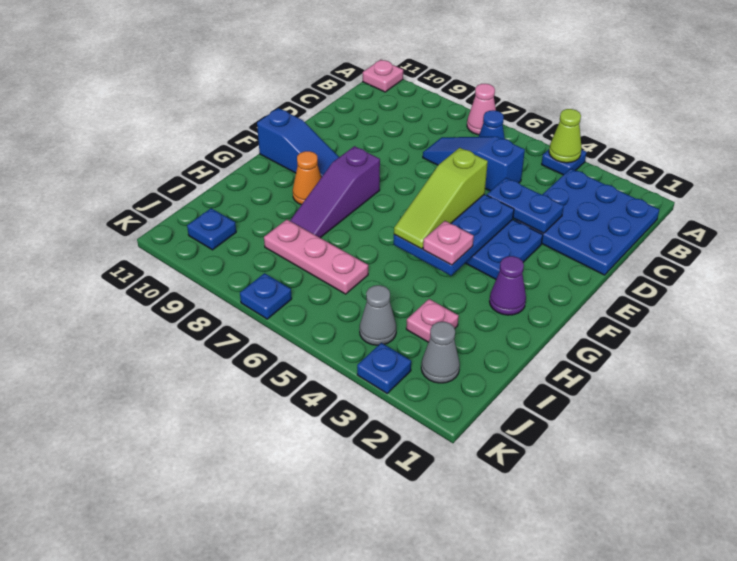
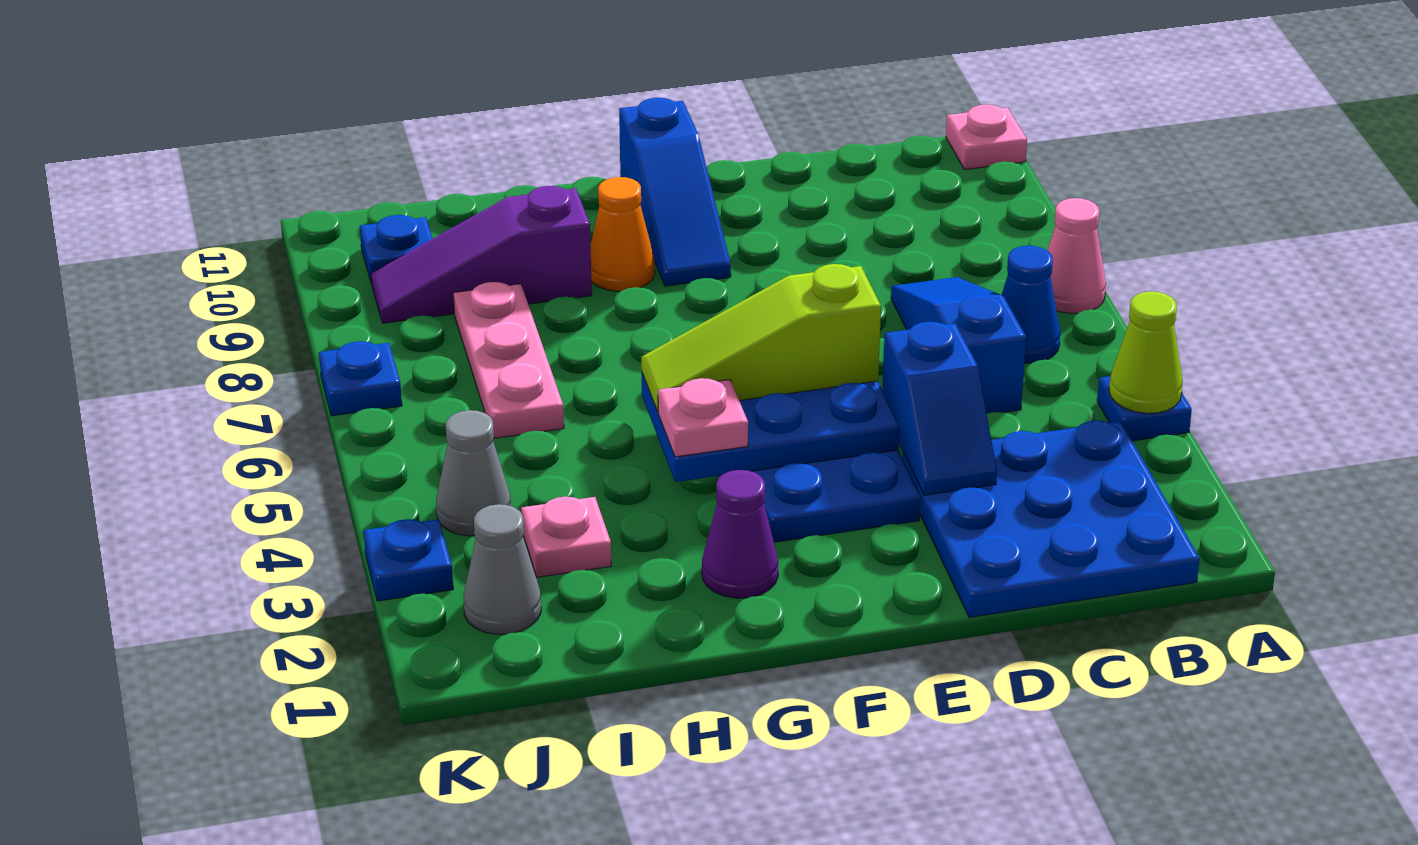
blue 1x2 plate [487,178,564,233] -> blue 1x2 slope [882,322,997,495]
purple 1x3 slope [290,146,380,238] -> purple 1x3 slope moved to [371,186,592,323]

